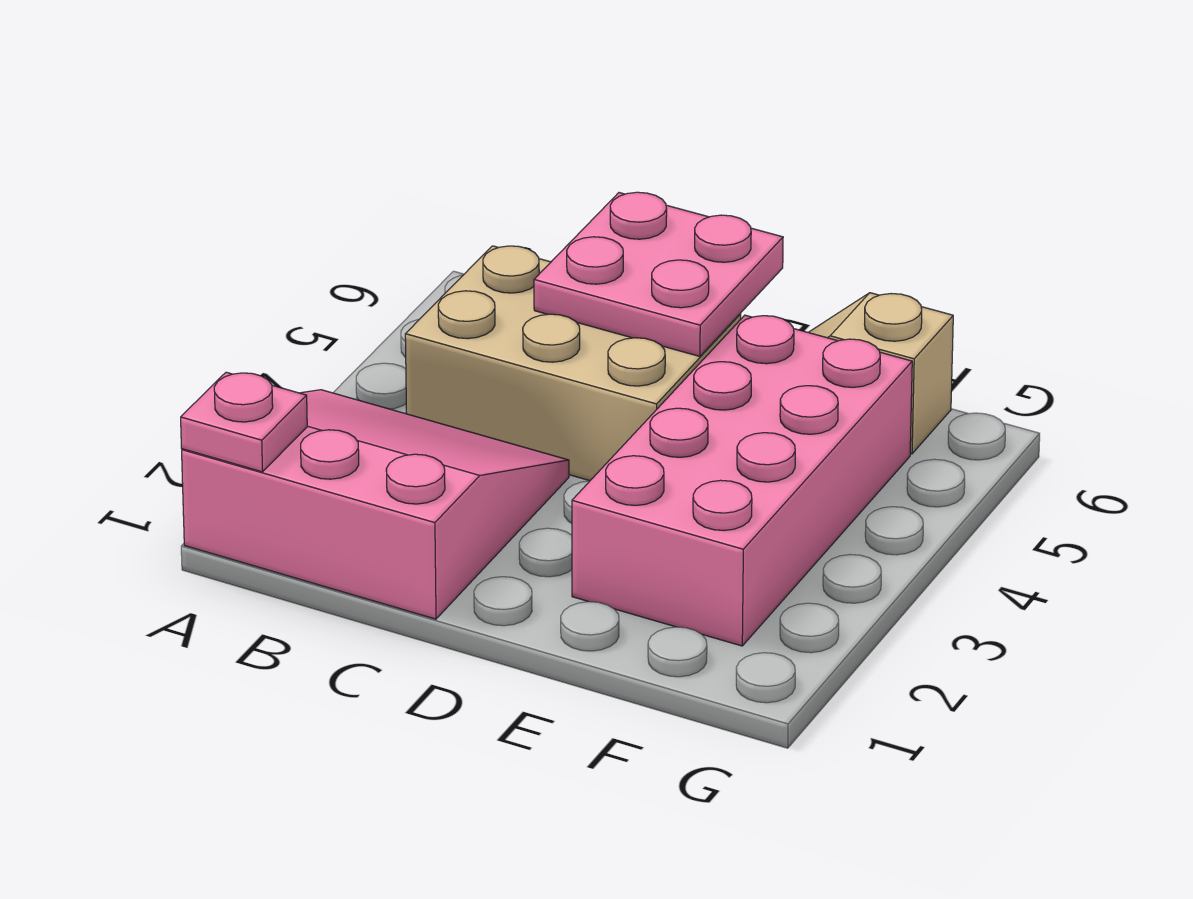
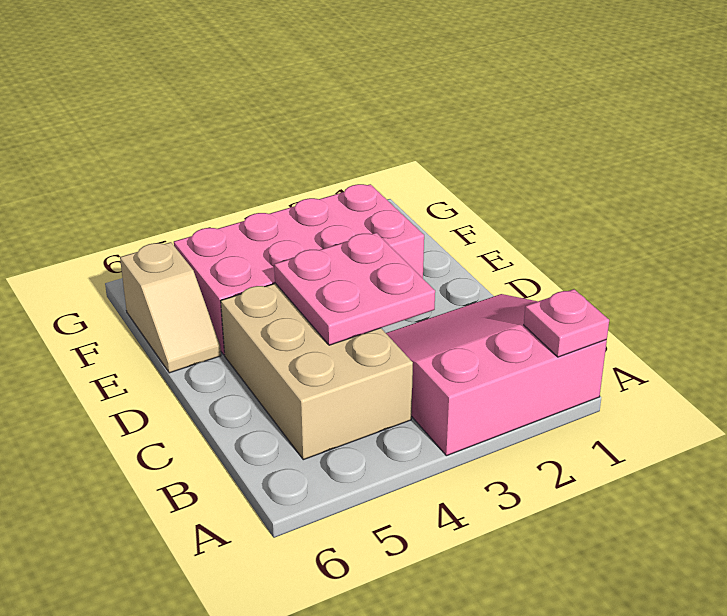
pink 3x3 slope [182,390,569,619] -> pink 3x3 slope turned to [386,294,607,456]
pink 2x2 plate [534,192,783,356] -> pink 2x2 plate moved to [274,233,435,345]

